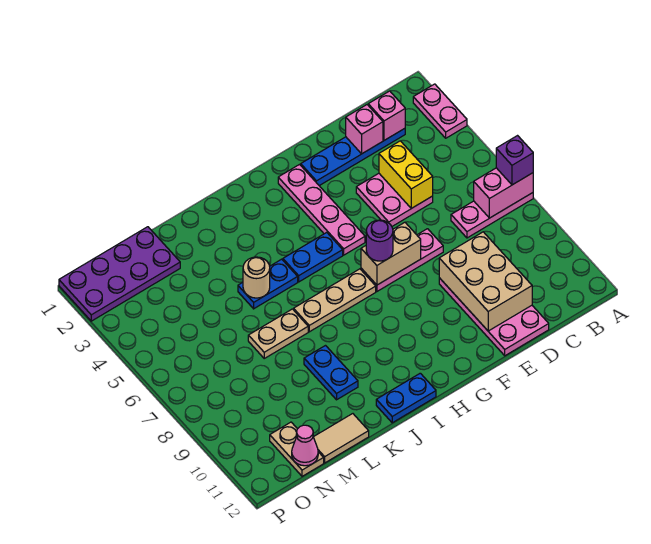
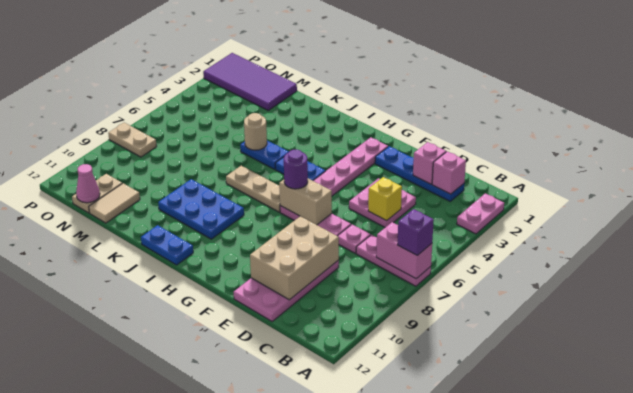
yellow 1x2 brick [379,141,433,208] -> yellow 1x1 brick [368,177,402,221]
none -> pink 1x1 plate [338,224,371,253]
tan 1x2 plate [248,309,308,358] -> tan 1x2 plate moved to [108,123,157,157]
blue 1x2 plate [304,346,358,400] -> blue 2x3 plate [158,179,244,239]
tan 1x2 tile [314,414,369,463] -> tan 1x2 tile turned to [89,183,140,223]
purple 2x4 plate [59,227,180,321] -> purple 2x4 tile [203,53,297,110]

